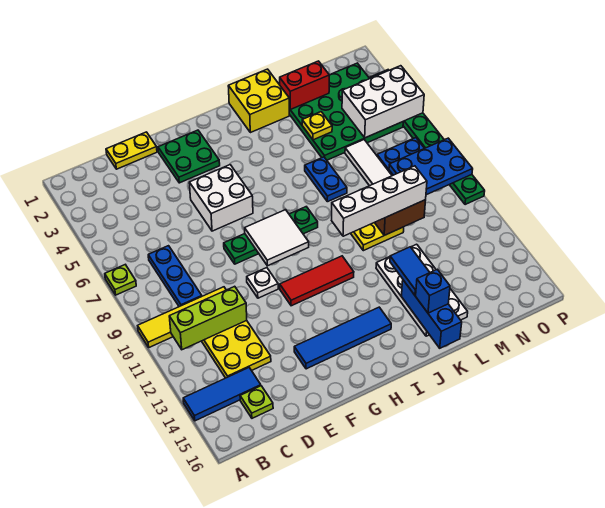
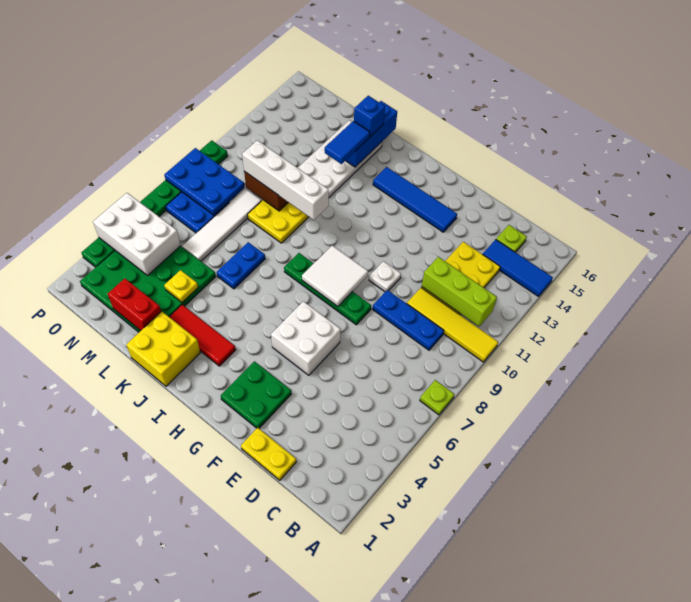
blue 1x3 plate [148,246,202,307] -> blue 1x3 plate turned to [373,290,444,350]
red 1x3 tile [280,256,354,306] -> red 1x3 tile moved to [169,305,236,366]

